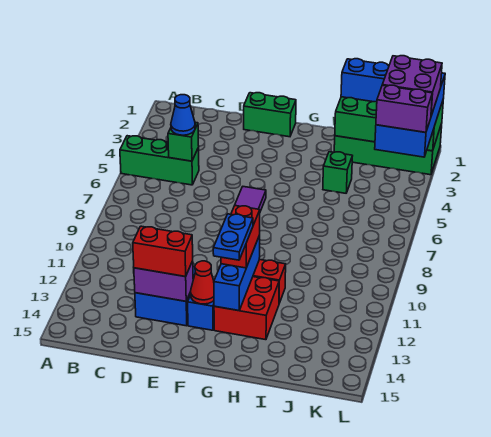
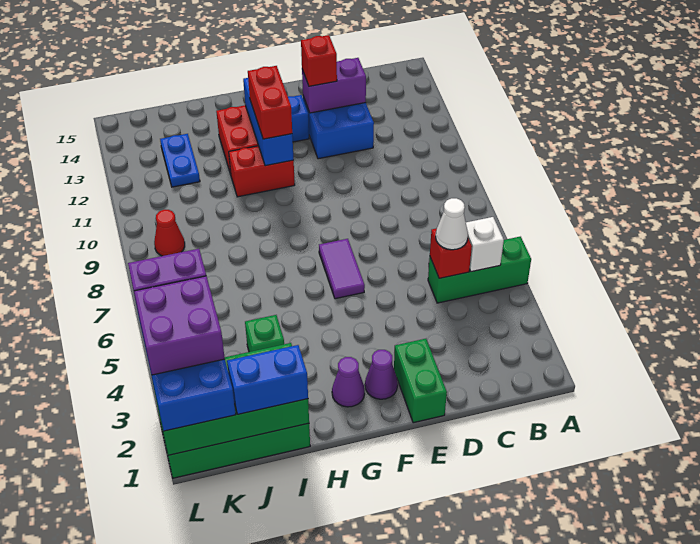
none -> white 1x1 brick [466,217,504,272]
green 1x1 brick [168,122,199,161] -> red 1x1 brick [430,228,472,278]
blue 1x1 cone [171,95,195,135] -> white 1x1 cone [436,198,468,250]
red 1x2 brick [133,226,193,277] -> red 1x1 brick [301,35,337,86]
green 1x2 brick [244,93,296,137] -> green 1x2 brick turned to [394,339,447,423]
none -> purple 1x1 cone [365,350,398,399]
red 1x1 cone [191,261,214,304] -> red 1x1 cone moved to [154,210,185,256]
none -> purple 1x1 cone [332,357,365,407]
blue 1x2 plate [213,214,253,260] -> blue 1x2 plate moved to [160,134,200,187]

